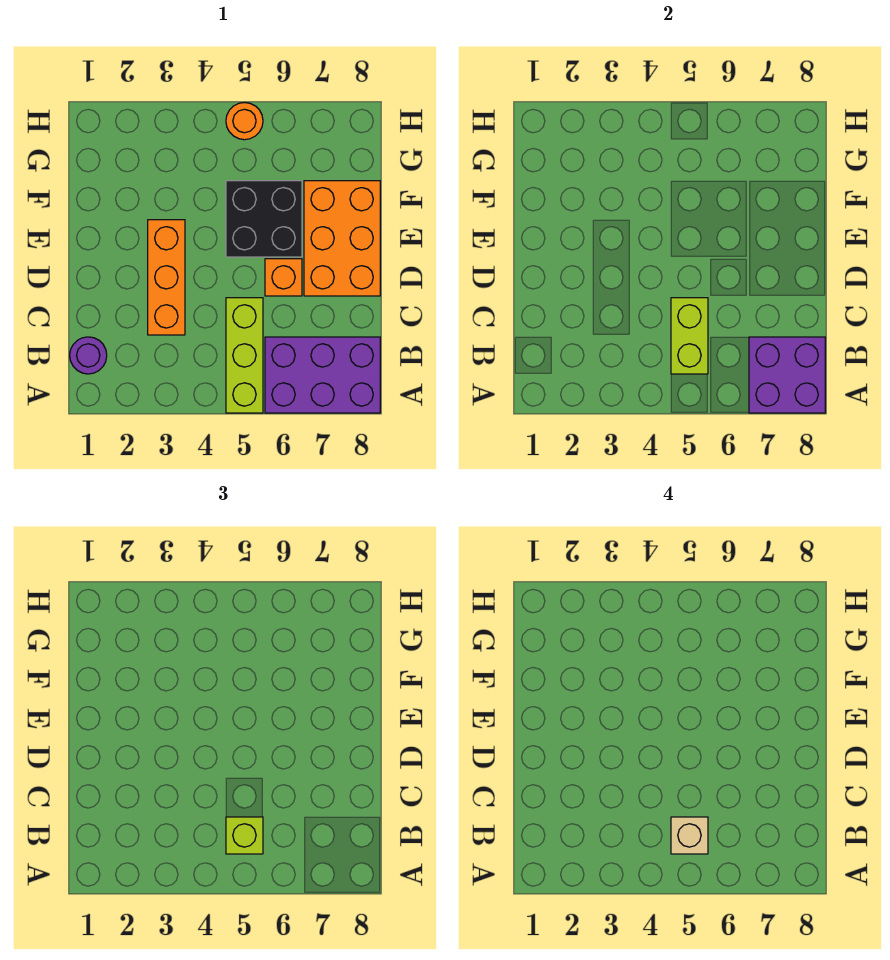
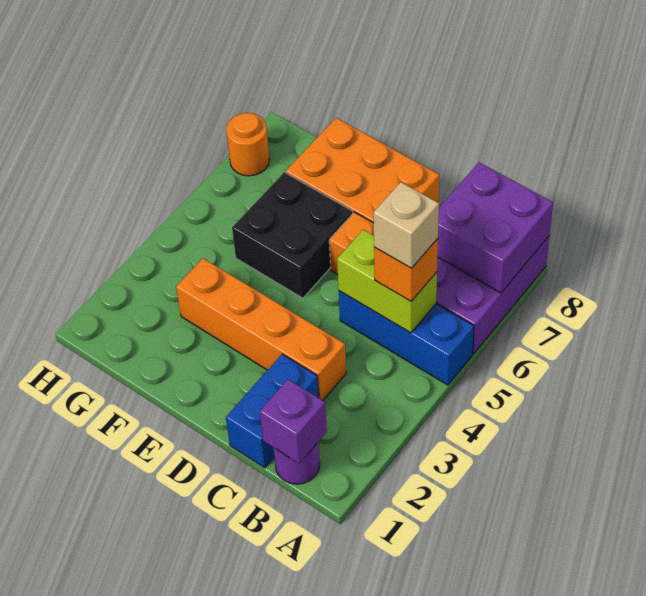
lime 1x3 brick [226,298,263,413] -> blue 1x3 brick [339,291,474,385]
none -> purple 1x1 brick [260,379,327,464]
lime 1x1 brick [226,817,263,854] -> orange 1x1 brick [374,239,438,301]
none -> blue 1x2 brick [226,354,319,468]
orange 1x3 brick [148,220,185,335] -> orange 1x4 brick [176,258,346,400]
orange 1x1 round brick [226,103,263,140] -> orange 1x1 round brick moved to [226,113,270,176]

